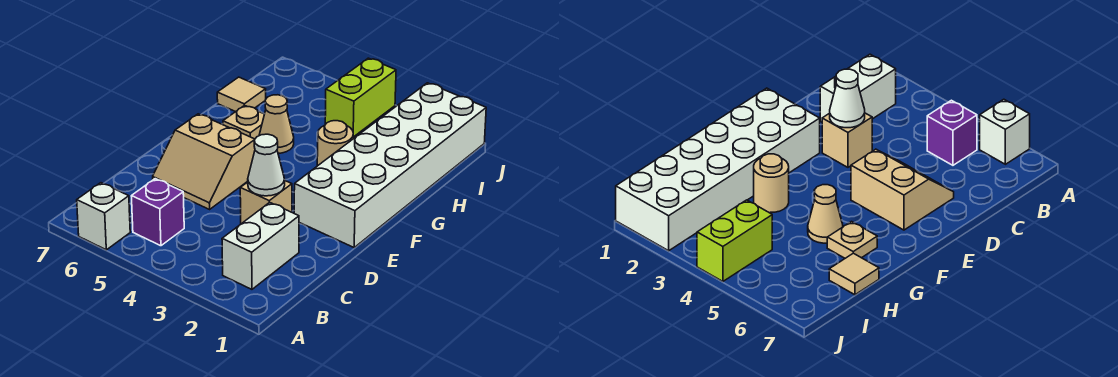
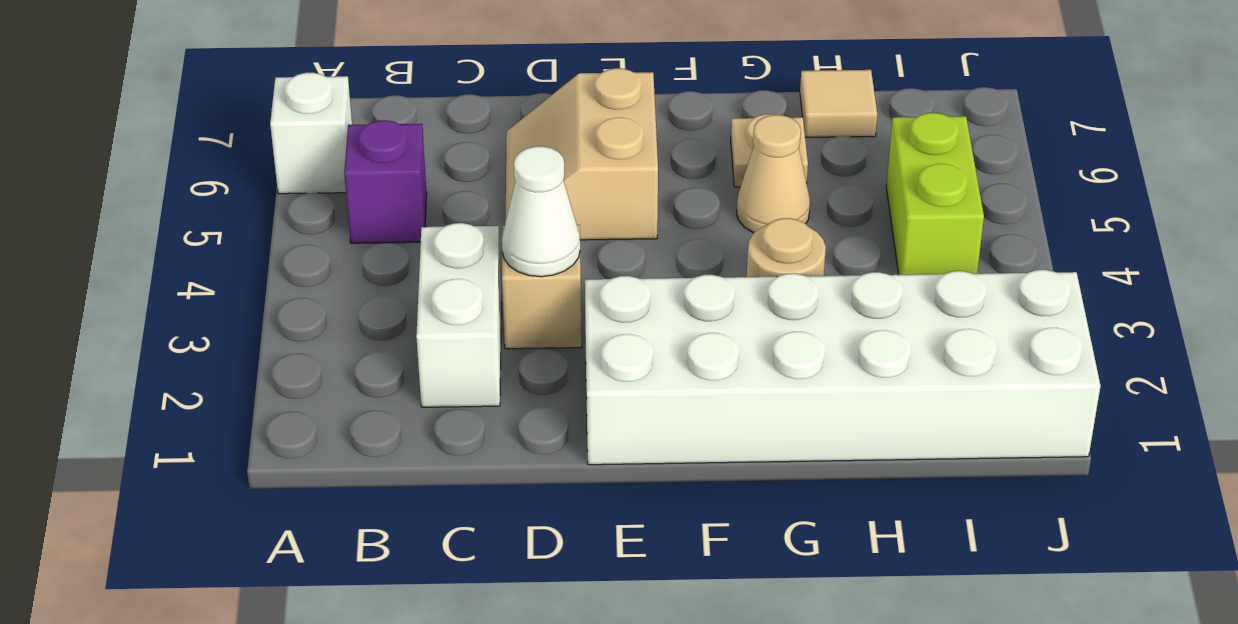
white 1x2 brick [222,202,299,289] -> white 1x2 brick turned to [416,223,501,407]
lime 1x2 brick [325,58,396,137] -> lime 1x2 brick turned to [886,113,984,275]

